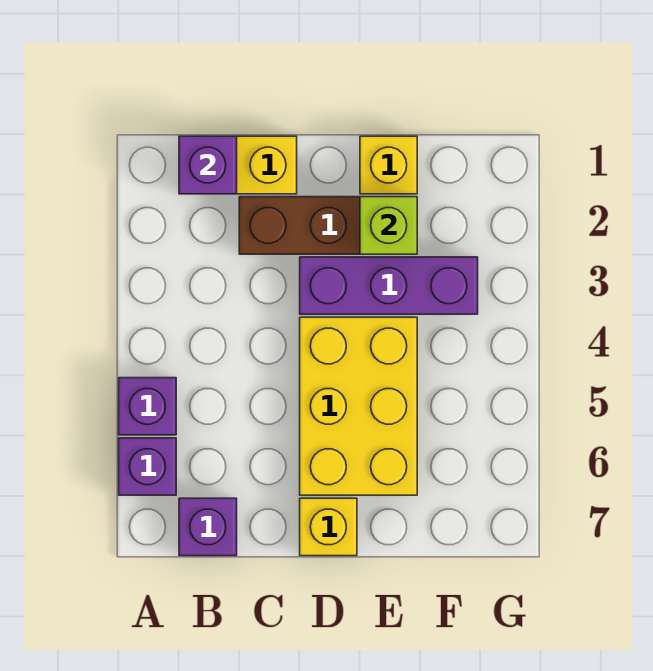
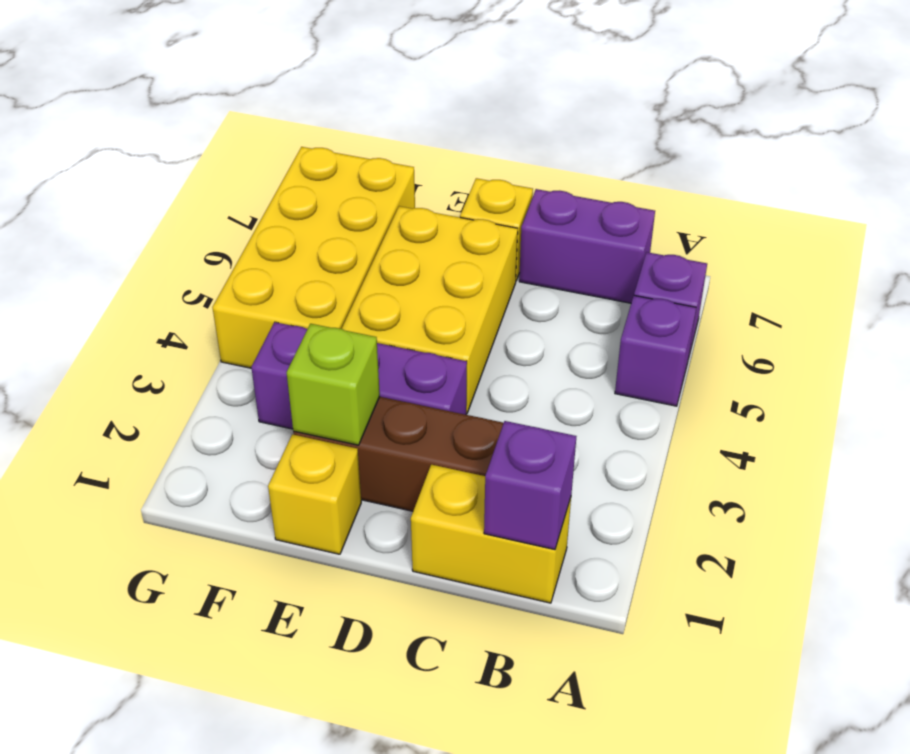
purple 1x1 brick [179,498,237,556] -> purple 1x2 brick [519,189,655,303]
none -> yellow 2x4 brick [212,147,415,368]

